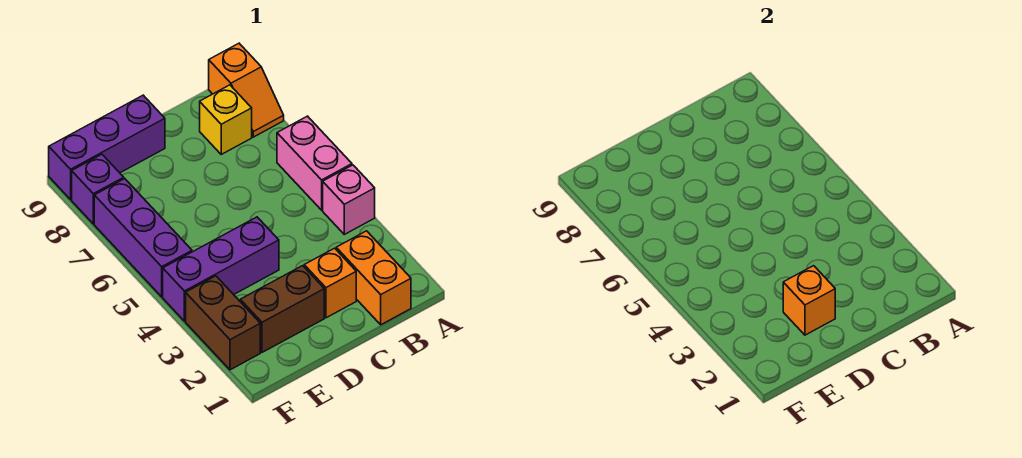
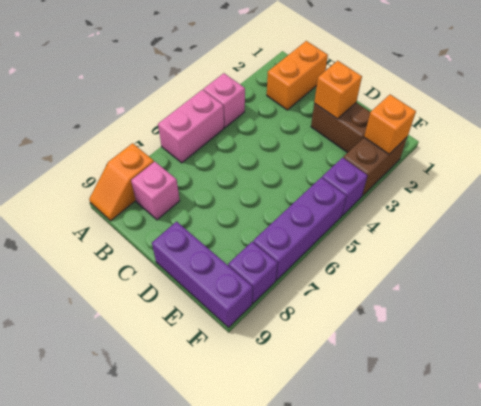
orange 1x2 slope [209,43,284,137] -> orange 1x2 slope turned to [89,143,154,221]
yellow 1x1 brick [200,85,252,154] -> pink 1x1 brick [131,162,180,220]
orange 1x1 brick [304,248,356,318] -> orange 1x1 brick moved to [364,95,416,154]
purple 1x3 brick [163,217,279,321] -> purple 1x1 brick [322,158,367,216]

